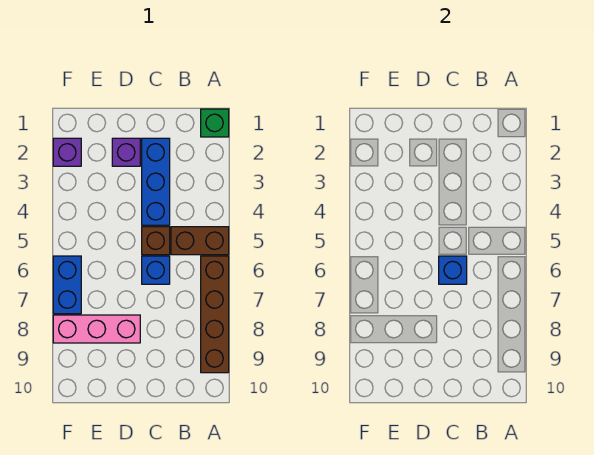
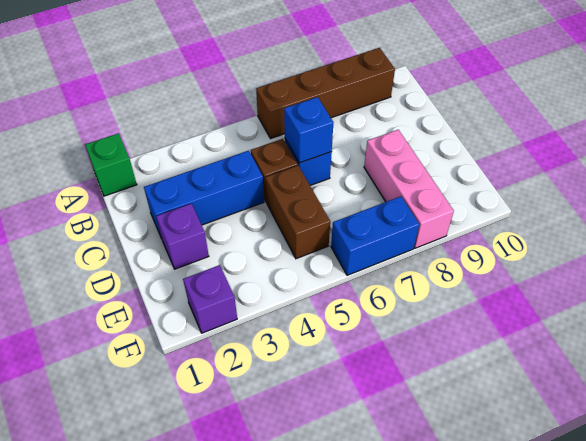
brown 1x2 brick [171,227,229,255] -> brown 1x2 brick moved to [265,166,330,259]

